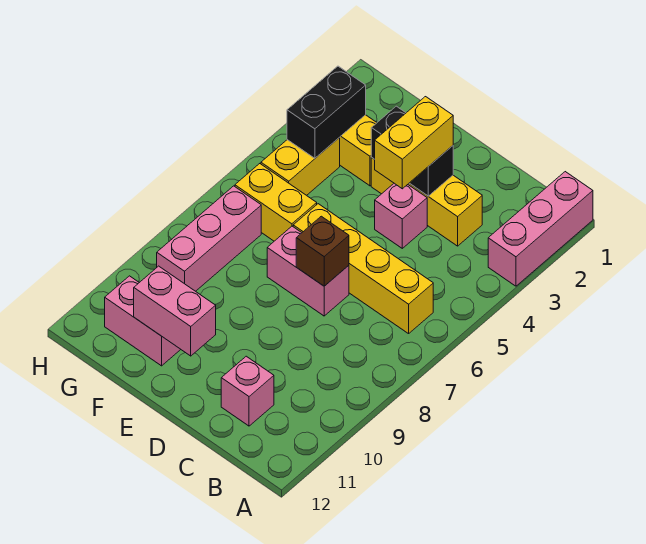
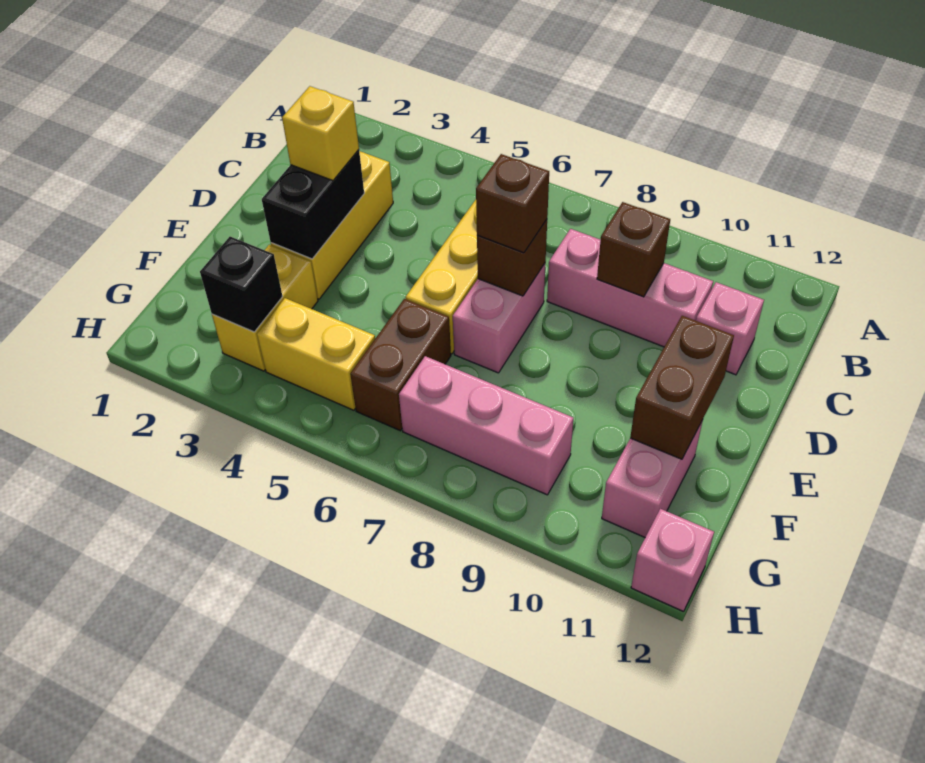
pink 1x3 brick [488,172,593,286] -> pink 1x3 brick moved to [547,229,713,347]
none -> brown 1x1 brick [597,202,670,297]
yellow 1x2 brick [375,97,453,189] -> yellow 1x1 brick [282,86,359,181]
pink 1x1 brick [375,183,427,248] -> pink 1x1 brick moved to [631,509,714,612]
none -> brown 1x1 brick [476,154,549,253]
pink 1x2 brick [134,266,216,356] -> brown 1x2 brick [630,316,734,459]
yellow 1x2 brick [235,164,317,241] -> brown 1x2 brick [350,299,451,431]
black 1x2 brick [287,66,366,158] -> black 1x1 brick [200,237,283,332]

